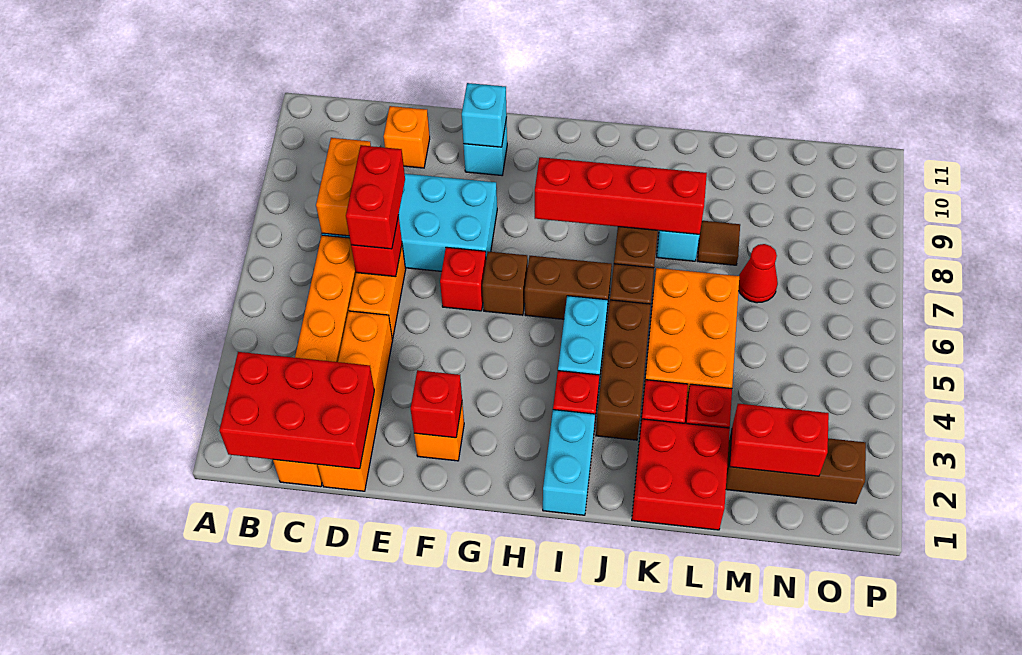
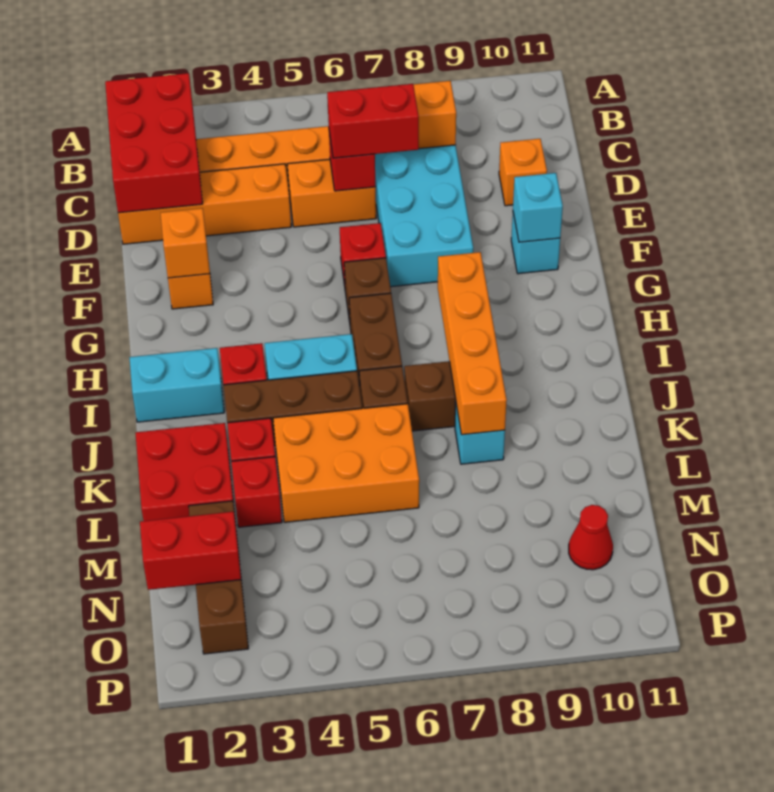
red 1x1 brick [410,370,462,438] -> orange 1x1 brick [161,208,210,278]
red 1x4 brick [535,157,707,234] -> orange 1x4 brick [438,252,507,435]
brown 1x1 tile [697,221,740,265] -> none
red 1x2 brick [730,404,829,476] -> red 1x2 brick turned to [140,512,241,590]
red 1x1 cone [739,244,778,303] -> red 1x1 cone moved to [569,505,613,570]

